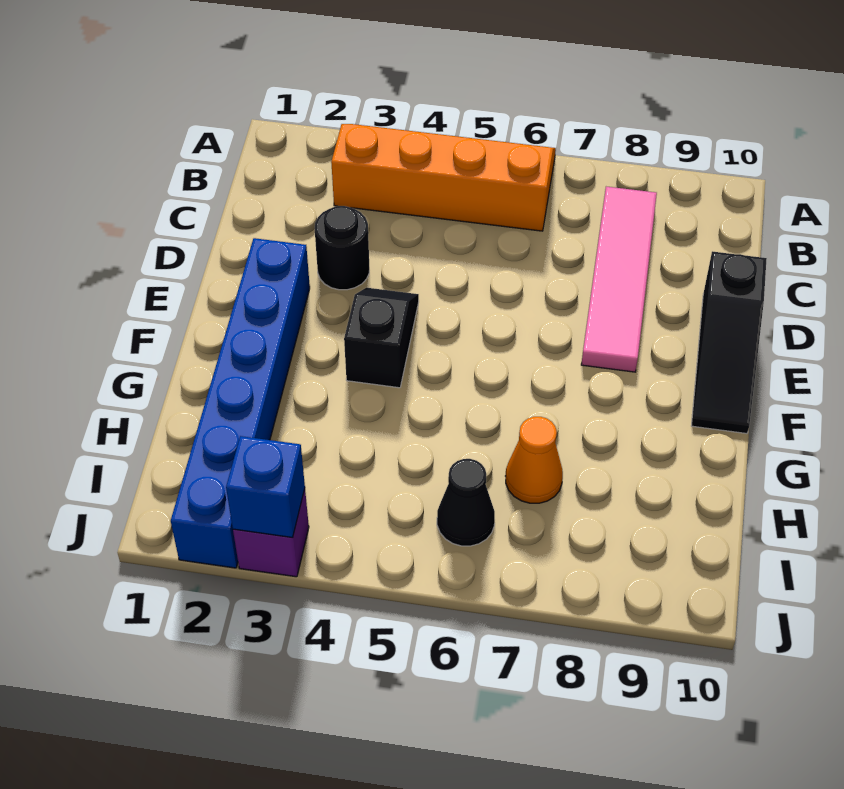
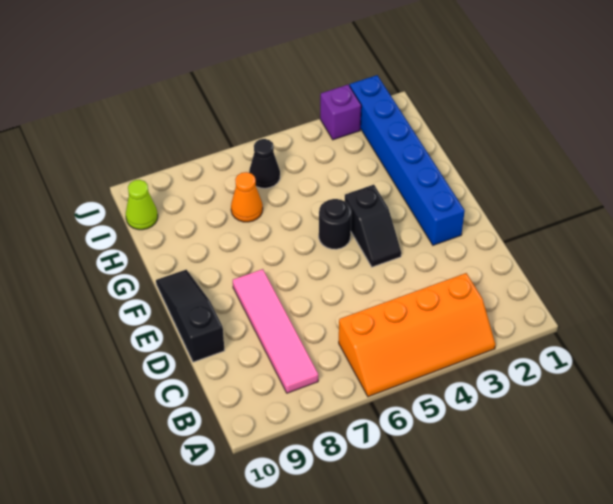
black 1x1 round brick [315,206,369,290] -> black 1x1 round brick moved to [319,199,351,249]
none -> lime 1x1 cone [126,180,158,230]
blue 1x1 brick [226,436,305,538] -> none

